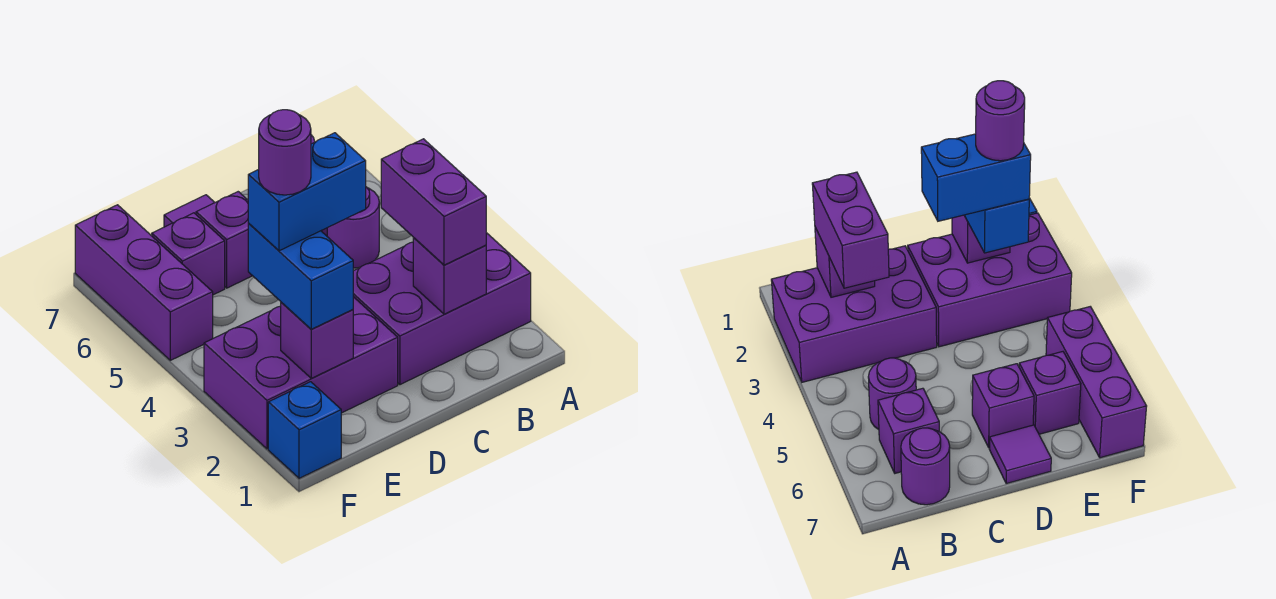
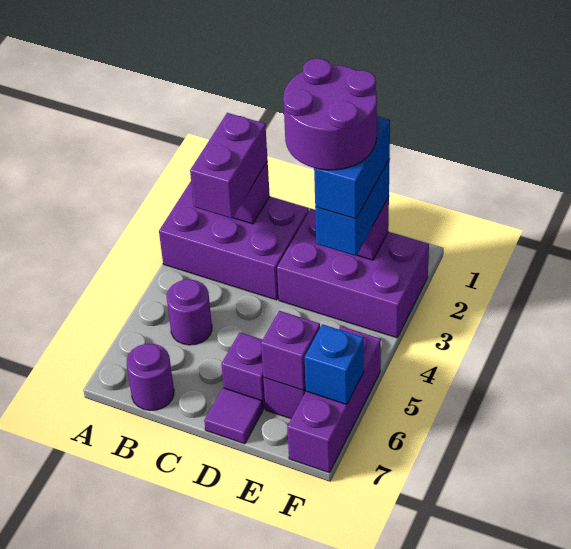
purple 1x1 brick [878,388,939,473] -> purple 1x1 brick moved to [261,311,320,391]
blue 1x2 brick [248,133,366,251] -> blue 1x2 brick turned to [314,116,390,219]
purple 1x1 round brick [259,110,311,195] -> purple 2x2 round brick [283,58,377,170]
blue 1x1 brick [268,382,341,478] -> blue 1x1 brick moved to [305,324,364,405]

